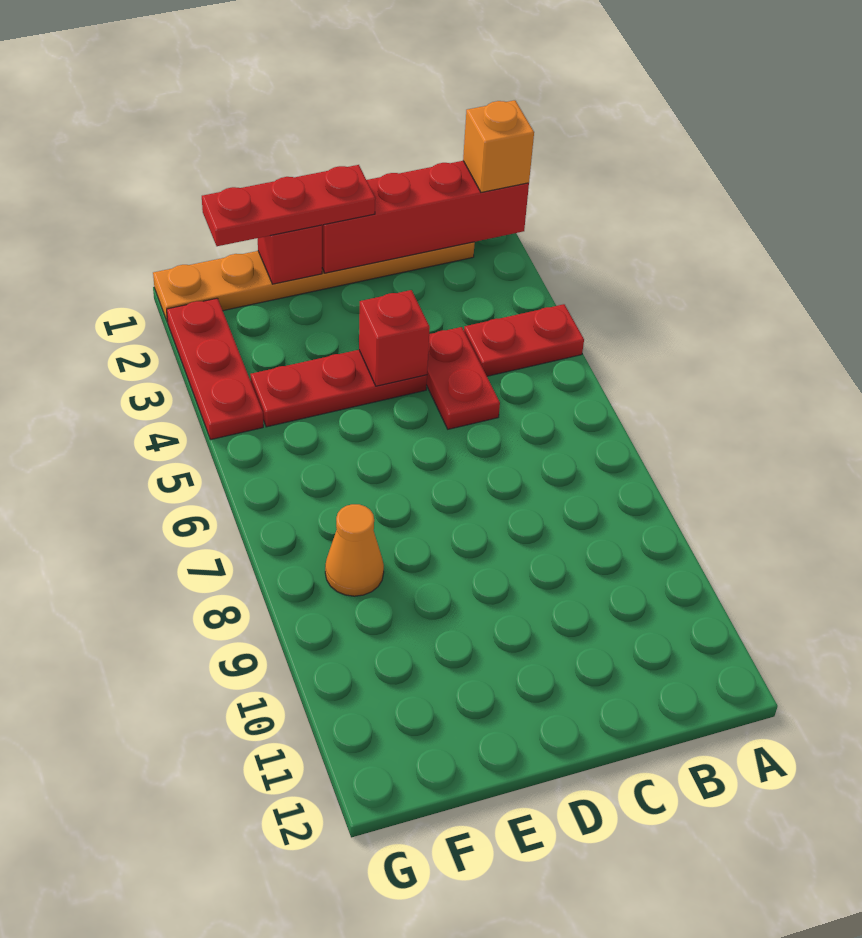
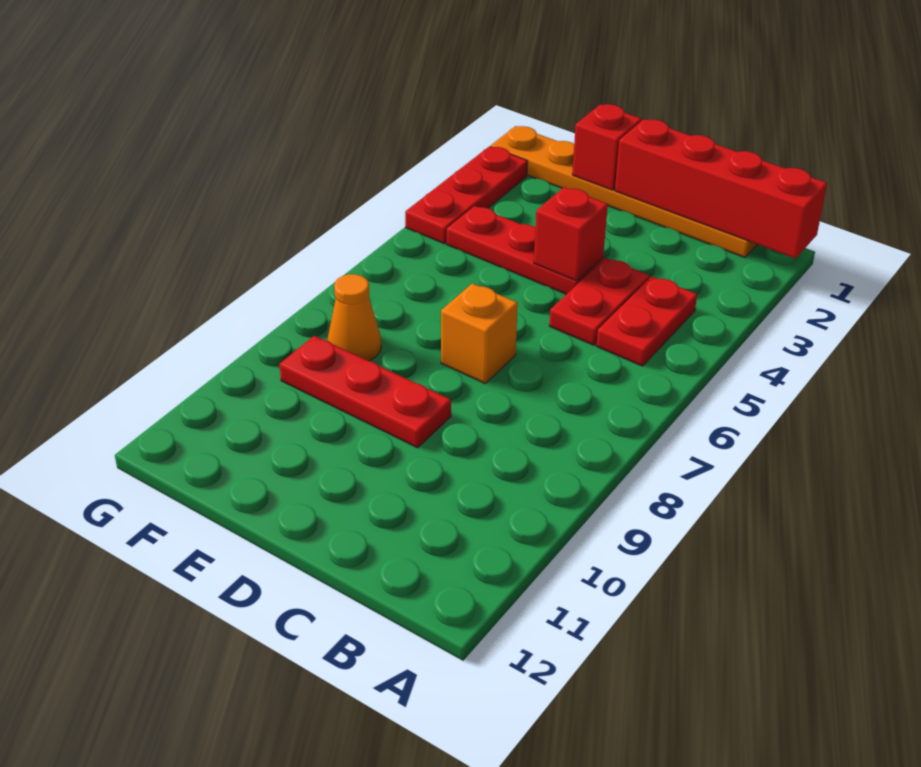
orange 1x1 brick [463,100,534,192] -> orange 1x1 brick moved to [441,283,518,384]
red 1x2 plate [464,304,584,376] -> red 1x2 plate turned to [596,276,697,366]
red 1x3 plate [202,165,375,246] -> red 1x3 plate moved to [279,336,451,448]

